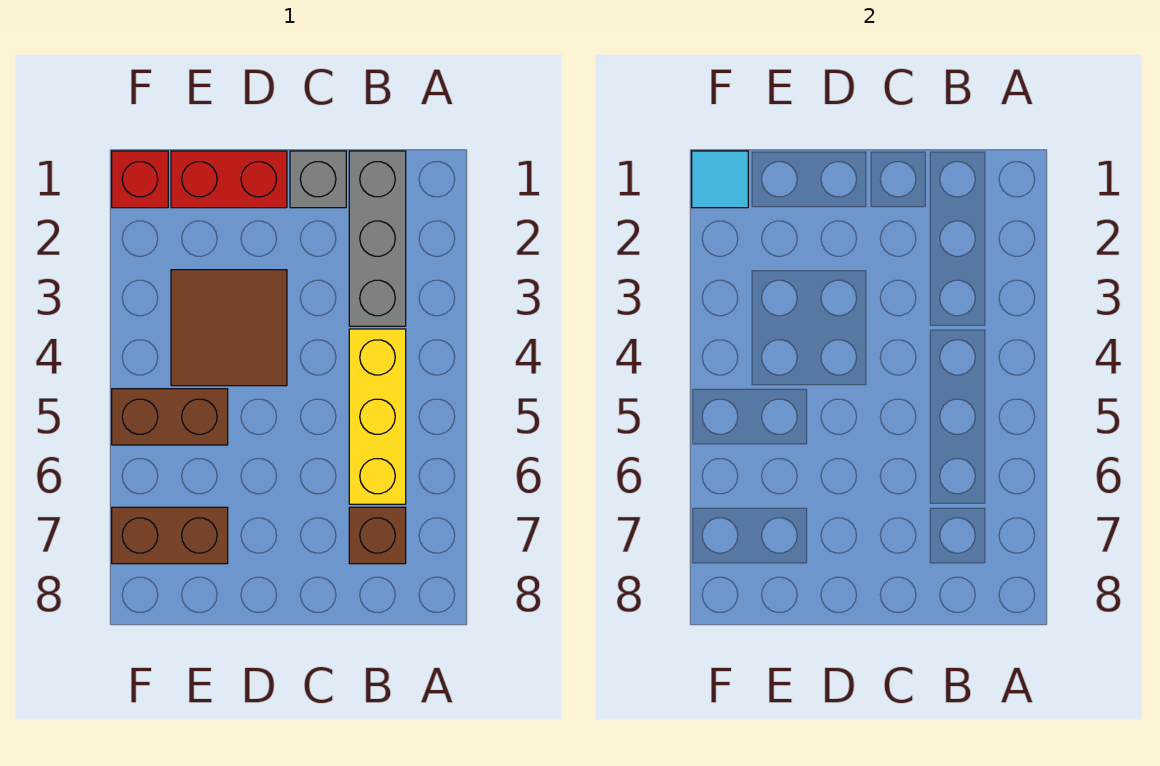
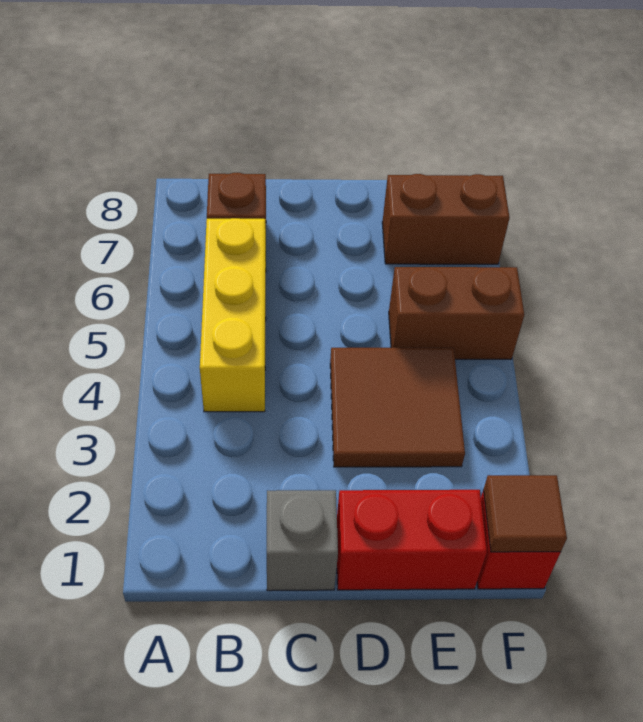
grey 1x3 brick [349,151,406,326] -> none
cyan 1x1 tile [692,151,748,208] -> brown 1x1 tile [483,475,567,552]

